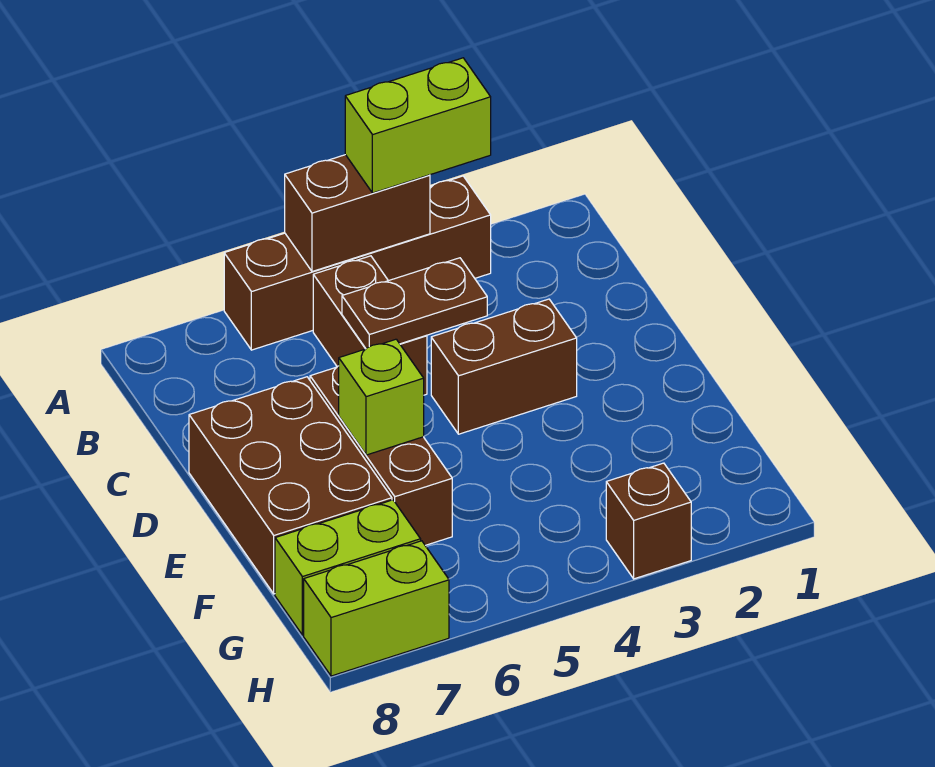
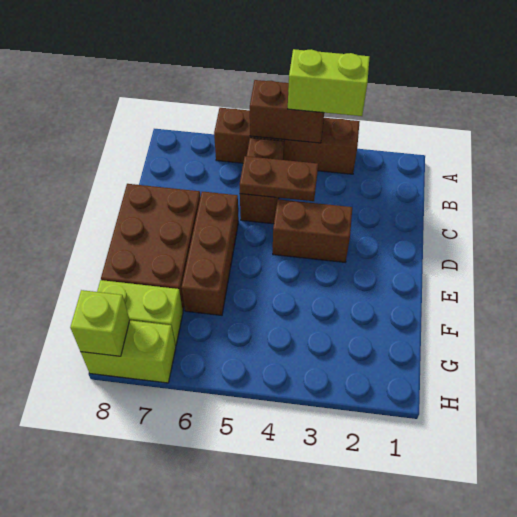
lime 1x1 brick [339,339,424,455] -> lime 1x1 brick moved to [70,290,130,356]
brown 1x1 brick [606,463,691,579] -> none

